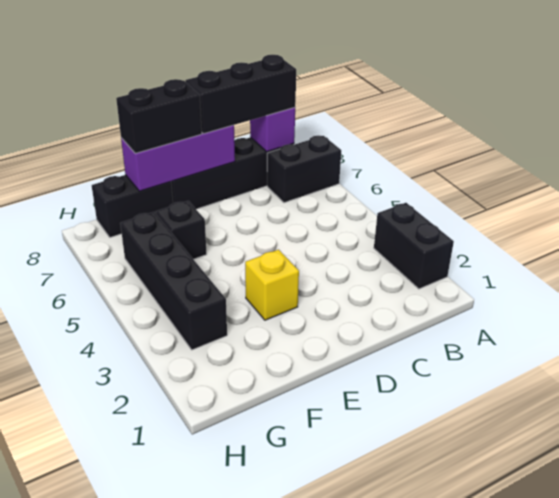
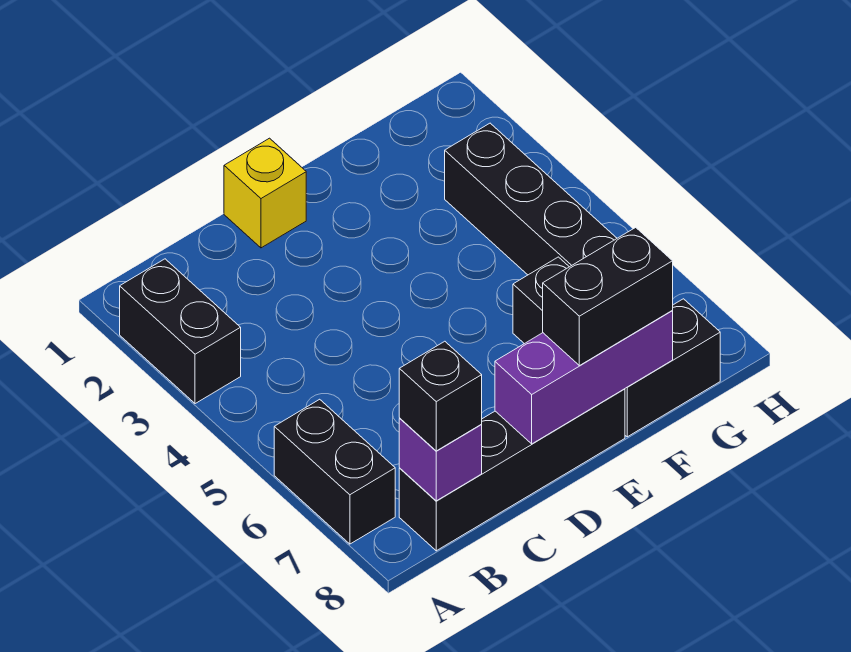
black 1x2 brick [267,135,341,203] -> black 1x2 brick turned to [274,399,395,544]
black 1x3 brick [185,55,296,134] -> black 1x1 brick [399,341,482,451]
yellow 1x1 brick [245,250,299,320] -> yellow 1x1 brick moved to [224,138,306,248]

